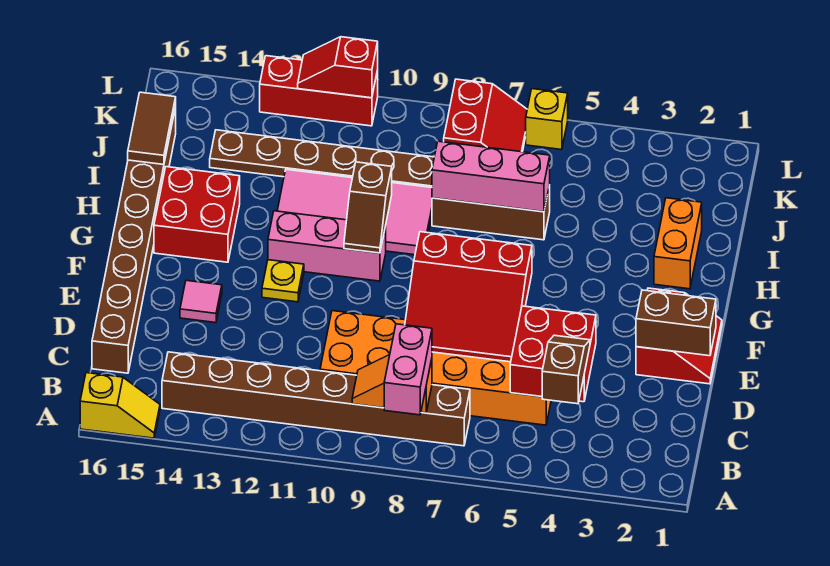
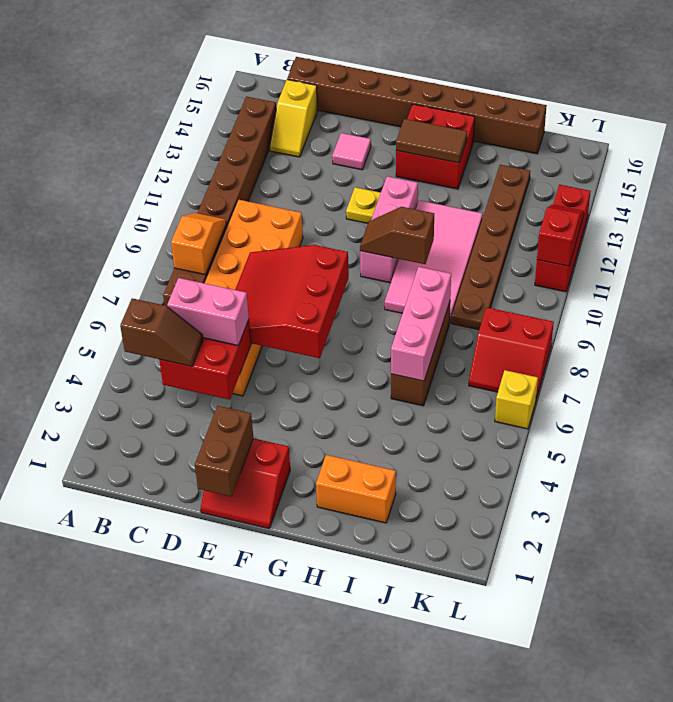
pink 1x2 brick [384,324,432,415] -> pink 1x2 brick moved to [167,278,249,345]
yellow 1x2 slope [80,373,160,438] -> yellow 1x2 slope moved to [270,80,318,157]
brown 1x2 tile [128,92,176,165] -> brown 1x2 tile moved to [396,119,467,163]

